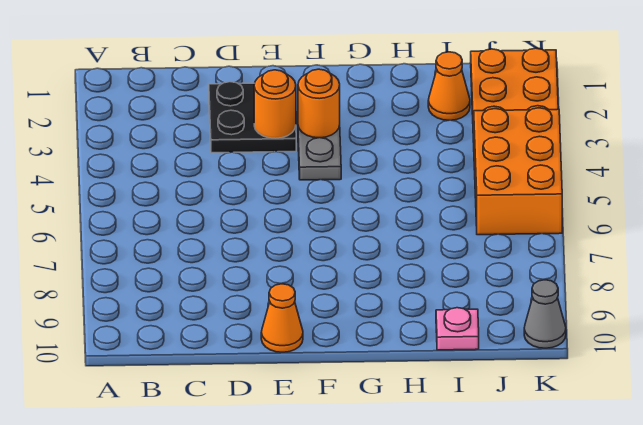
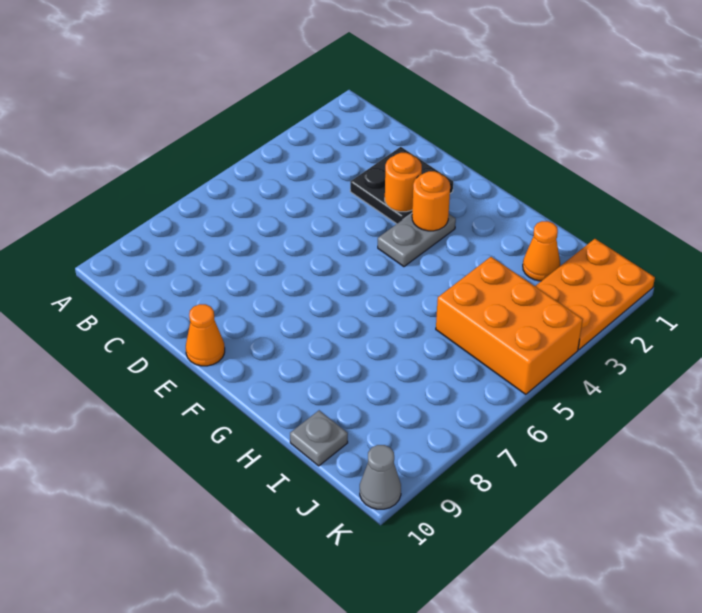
pink 1x1 plate [436,308,479,350] -> grey 1x1 plate [290,410,348,466]
orange 2x3 brick [474,108,562,235] -> orange 2x3 brick turned to [436,257,583,395]

